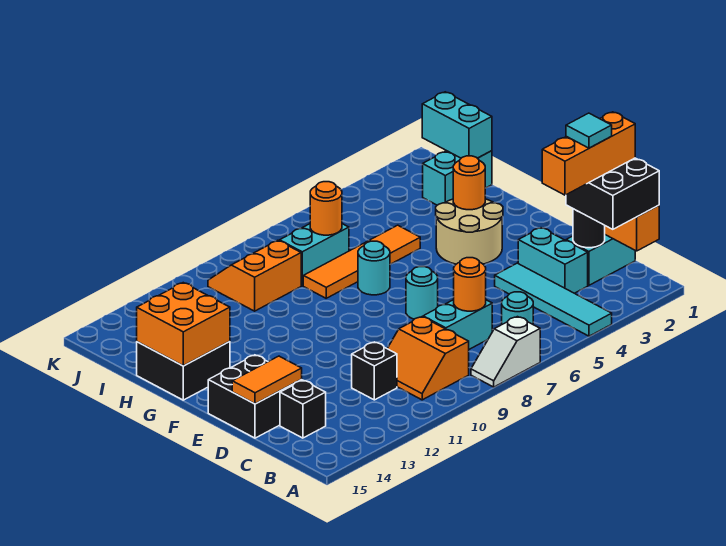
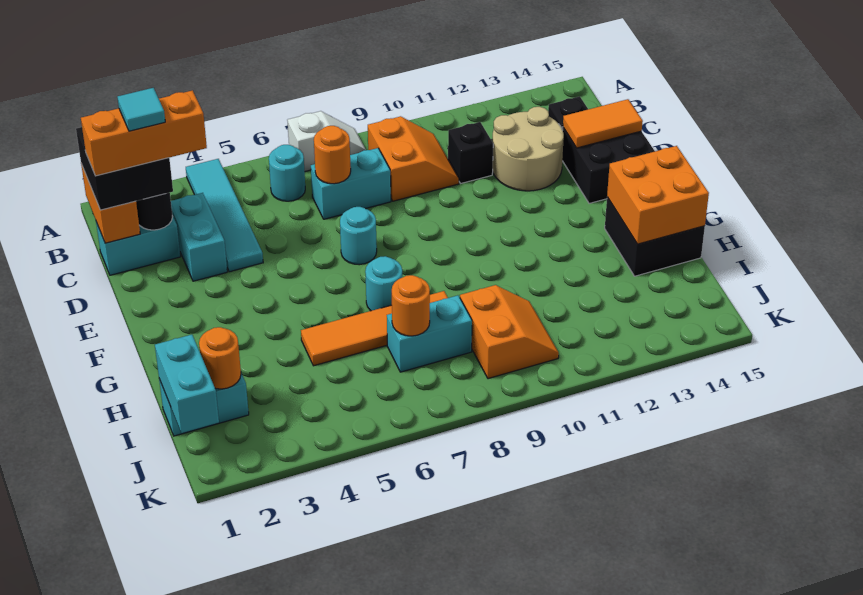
tan 2x2 round brick [436,199,503,264] -> tan 2x2 round brick moved to [493,107,564,191]
orange 1x1 round brick [453,156,485,210] -> orange 1x1 round brick moved to [199,327,241,389]
orange 2x2 slope [208,240,301,311] -> orange 2x2 slope turned to [460,285,559,379]

